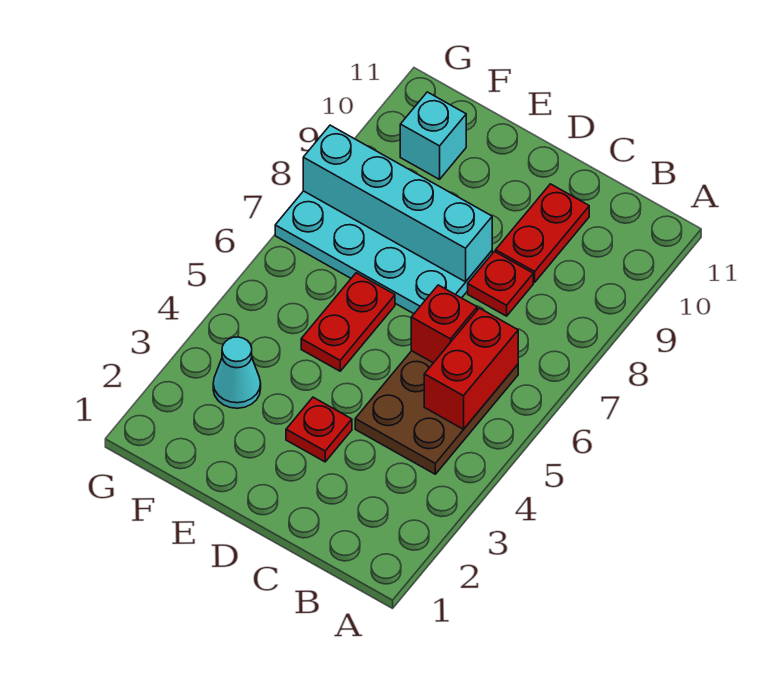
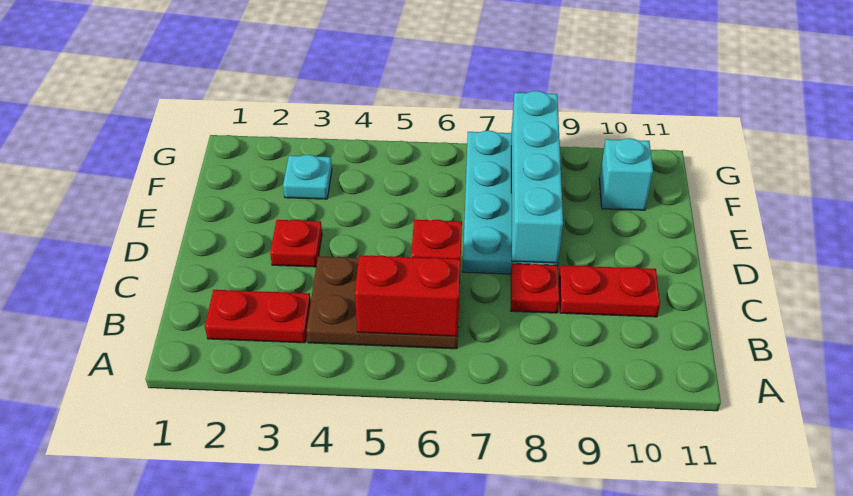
red 1x2 plate [301,273,395,371] -> red 1x2 plate moved to [205,290,311,343]
cyan 1x1 cone [213,337,261,408] -> cyan 1x1 plate [283,155,332,199]

